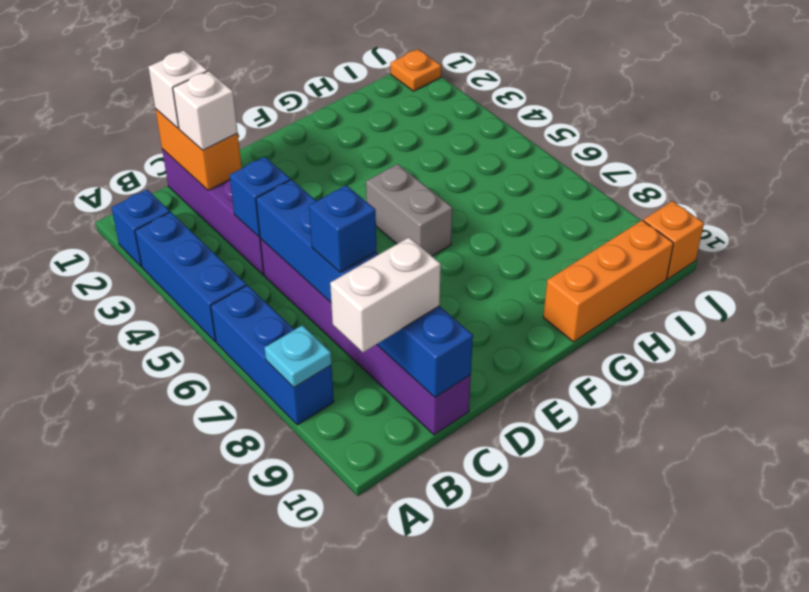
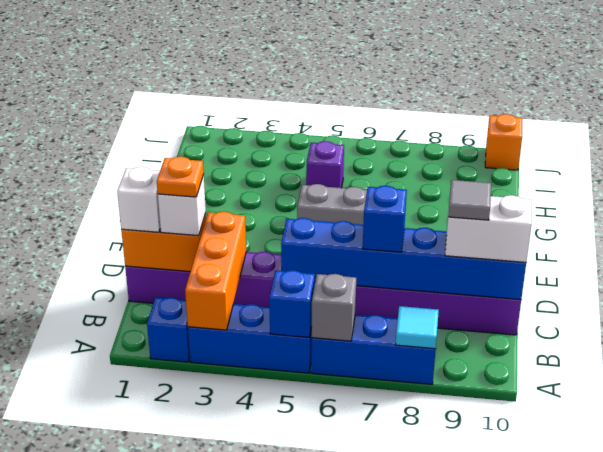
none -> grey 1x1 brick [311,274,356,341]
cyan 1x1 plate [265,325,332,387] -> cyan 1x1 tile [395,306,439,349]
white 1x2 brick [330,237,441,352] -> white 1x2 brick turned to [445,195,532,262]
blue 1x1 brick [230,157,290,237] -> blue 1x1 brick moved to [269,270,315,338]
none -> grey 1x1 tile [448,180,491,220]
orange 1x3 brick [543,220,674,342] -> orange 1x3 brick moved to [185,212,246,330]
none -> purple 1x1 brick [306,141,344,188]
orange 1x1 plate [390,49,441,91] -> orange 1x1 plate moved to [157,157,204,197]

